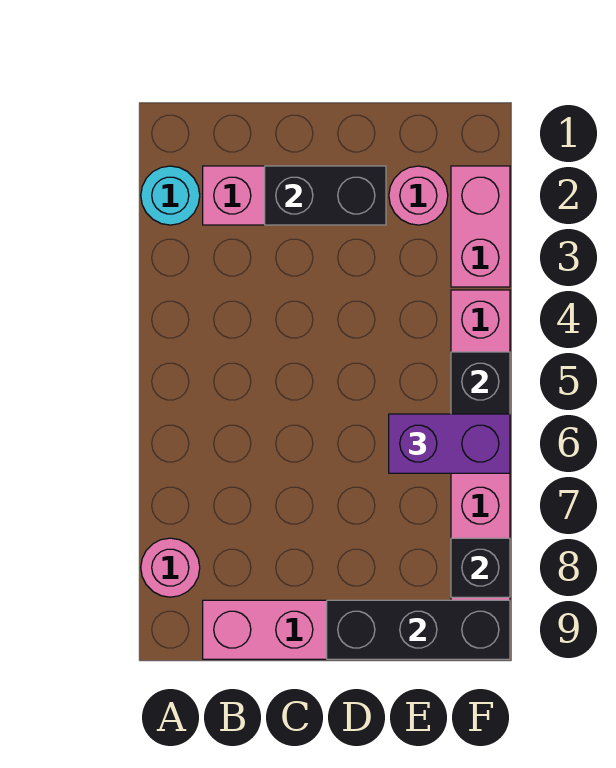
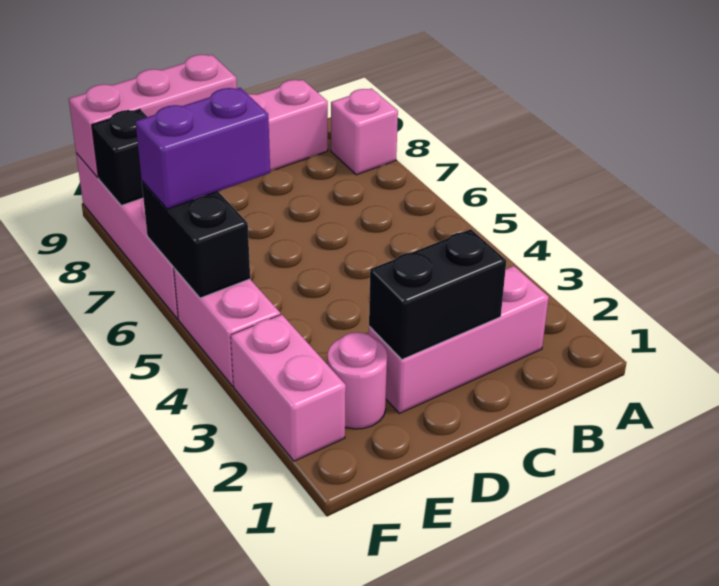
cyan 1x1 round brick [141,166,200,225] -> none
pink 1x1 round brick [141,538,200,597] -> pink 1x1 brick [331,88,398,175]
black 1x3 brick [327,600,510,659] -> pink 1x3 brick [69,55,237,178]

